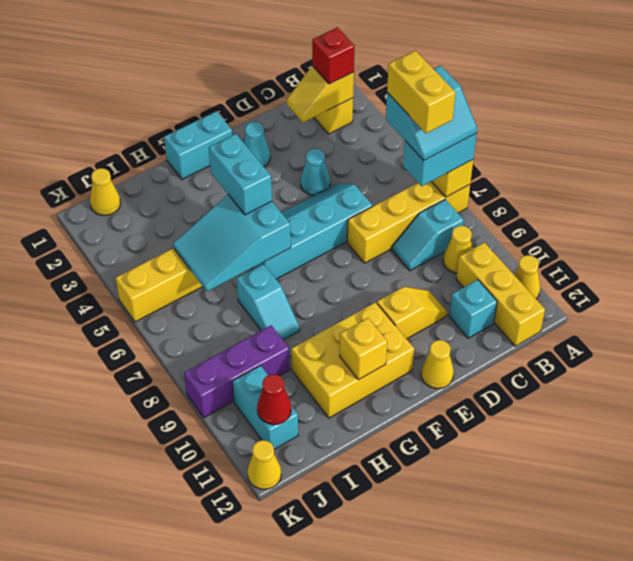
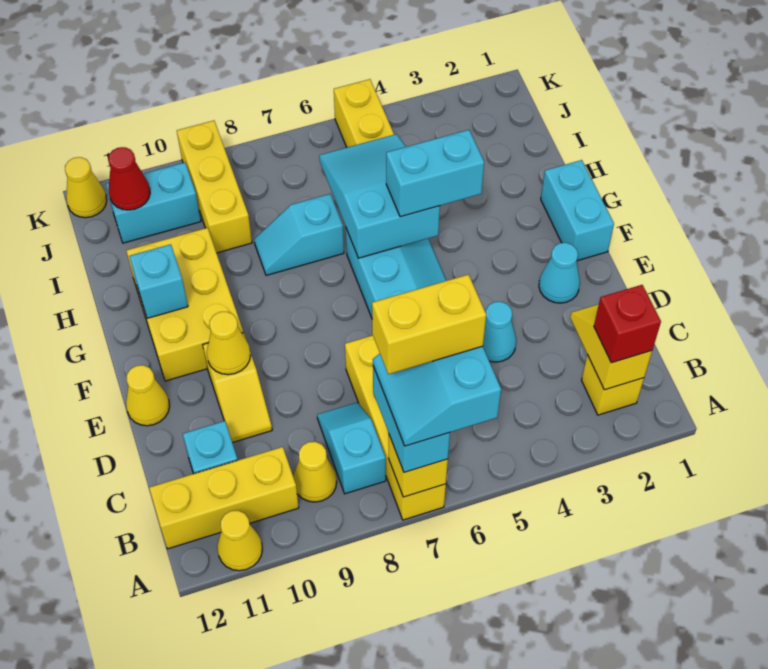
yellow 1x1 brick [340,318,387,380] -> cyan 1x1 brick [129,244,188,318]
purple 1x3 brick [184,325,290,417] -> yellow 1x3 brick [177,121,252,253]
yellow 1x1 cone [90,168,121,216] -> yellow 1x1 cone moved to [207,312,251,375]

